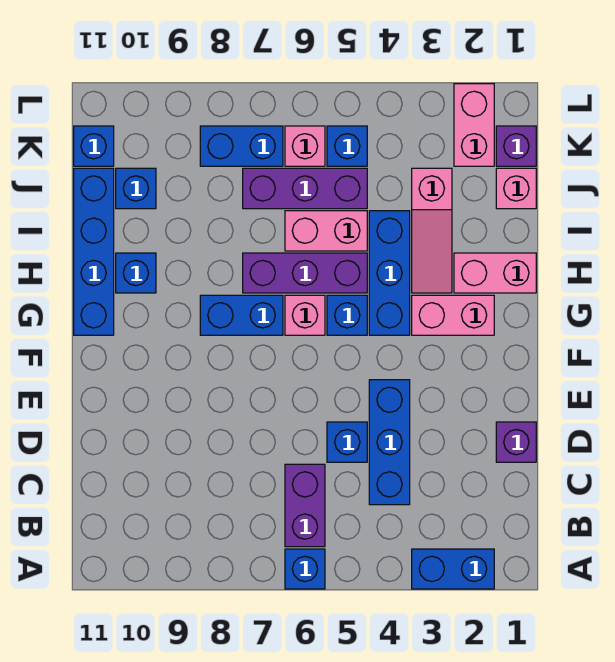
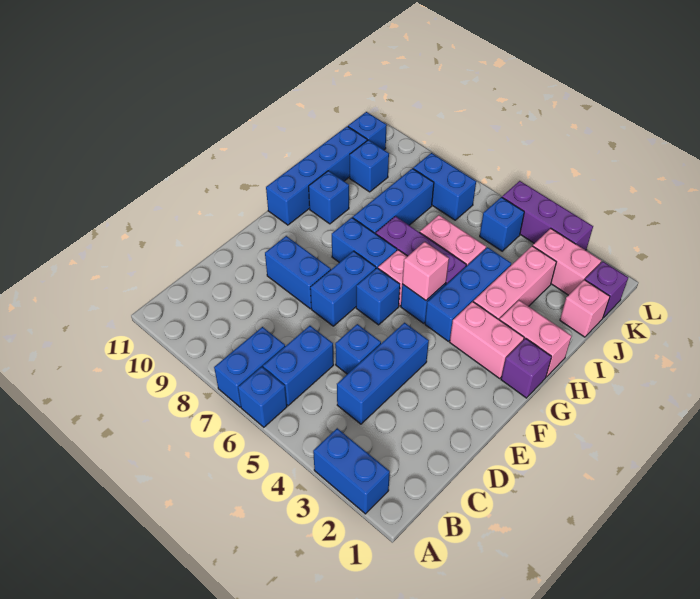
none -> blue 1x2 brick [214,327,285,407]
purple 1x2 brick [285,464,325,547] -> blue 1x2 brick [263,326,334,406]
purple 1x1 brick [496,422,536,462] -> purple 1x1 brick moved to [501,338,552,398]
none -> blue 1x2 brick [310,251,376,326]
none -> blue 1x2 brick [265,236,331,309]
none -> blue 1x1 brick [356,268,400,325]
pink 1x3 slope [412,168,452,293] -> pink 1x3 brick [473,246,556,320]
none -> blue 1x3 brick [353,168,434,234]
purple 1x3 brick [243,168,367,209] -> purple 1x3 brick moved to [502,181,593,250]
pink 1x2 brick [454,84,494,166] -> pink 1x2 brick turned to [533,228,601,295]
pink 1x1 brick [285,126,325,166] -> pink 1x1 brick moved to [402,242,449,300]

